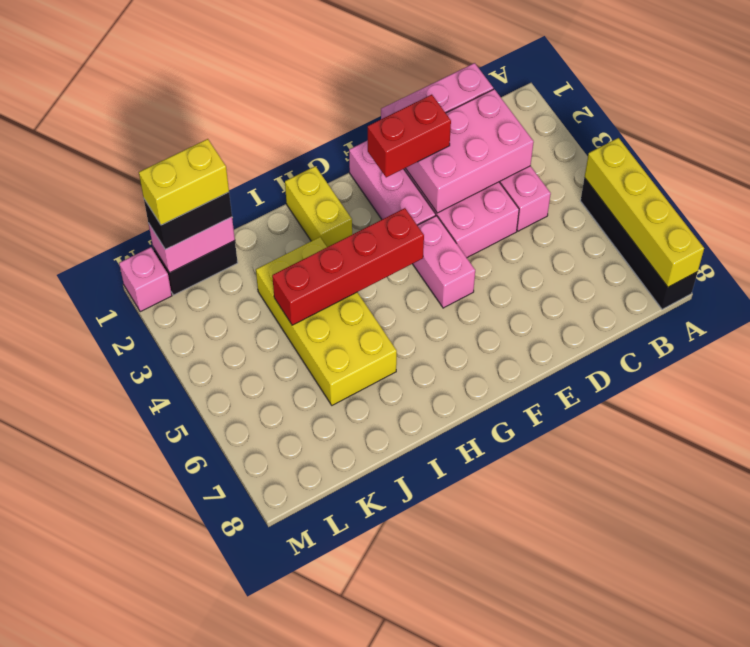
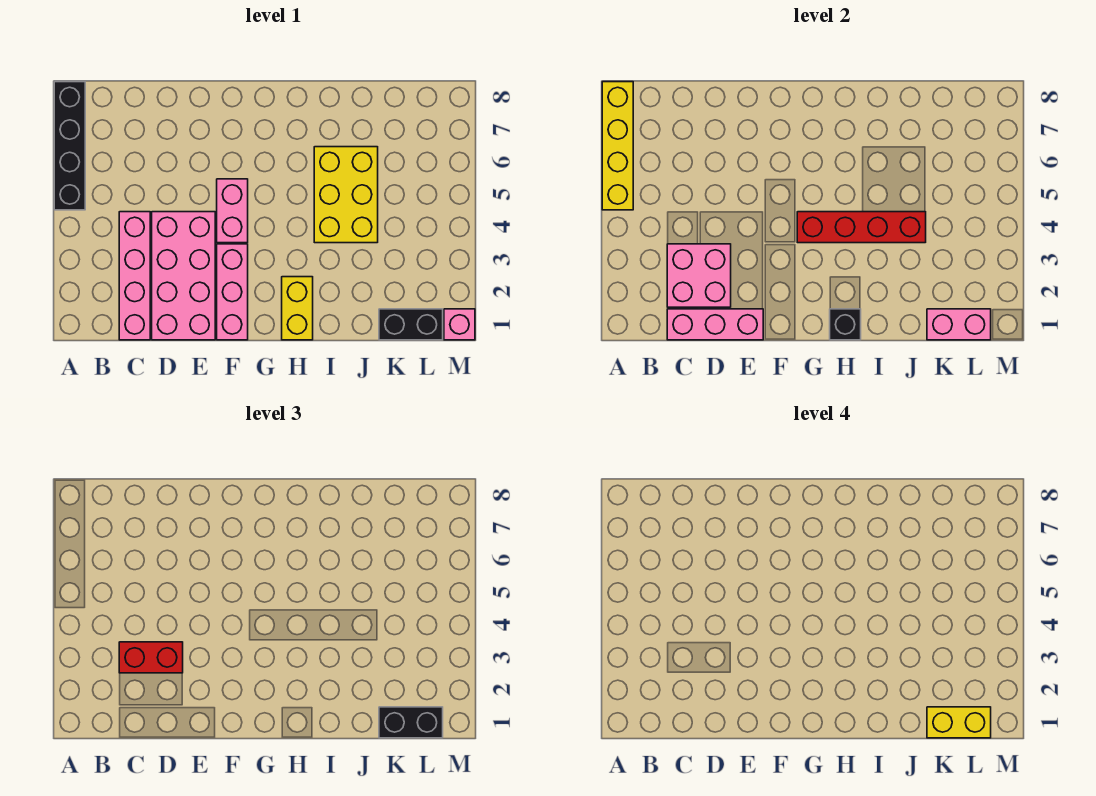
pink 2x3 brick [406,89,534,213] -> pink 2x2 brick [667,244,731,307]
red 1x2 brick [368,95,451,177] -> red 1x2 brick moved to [119,642,183,673]
none -> black 1x1 brick [830,309,861,340]
yellow 2x4 brick [256,237,397,405] -> yellow 2x3 brick [314,147,378,243]

